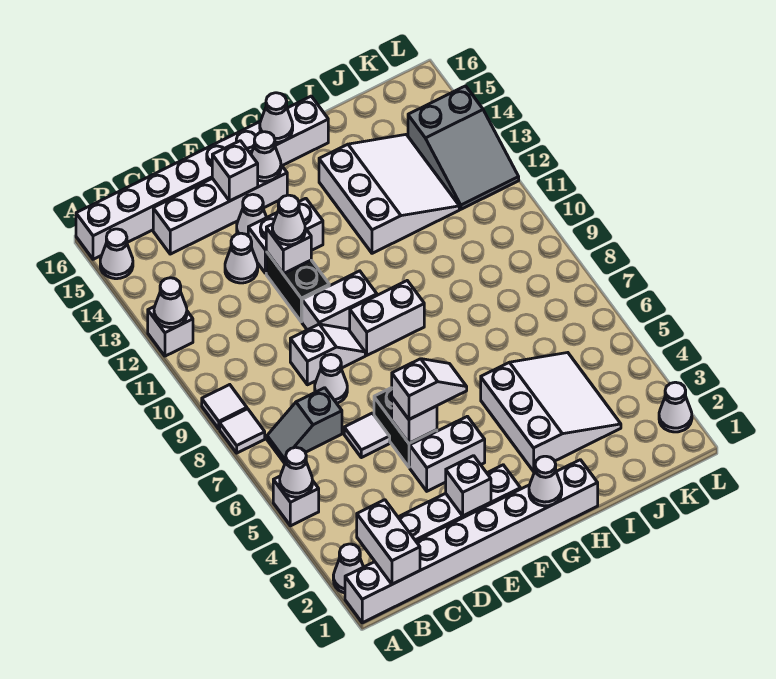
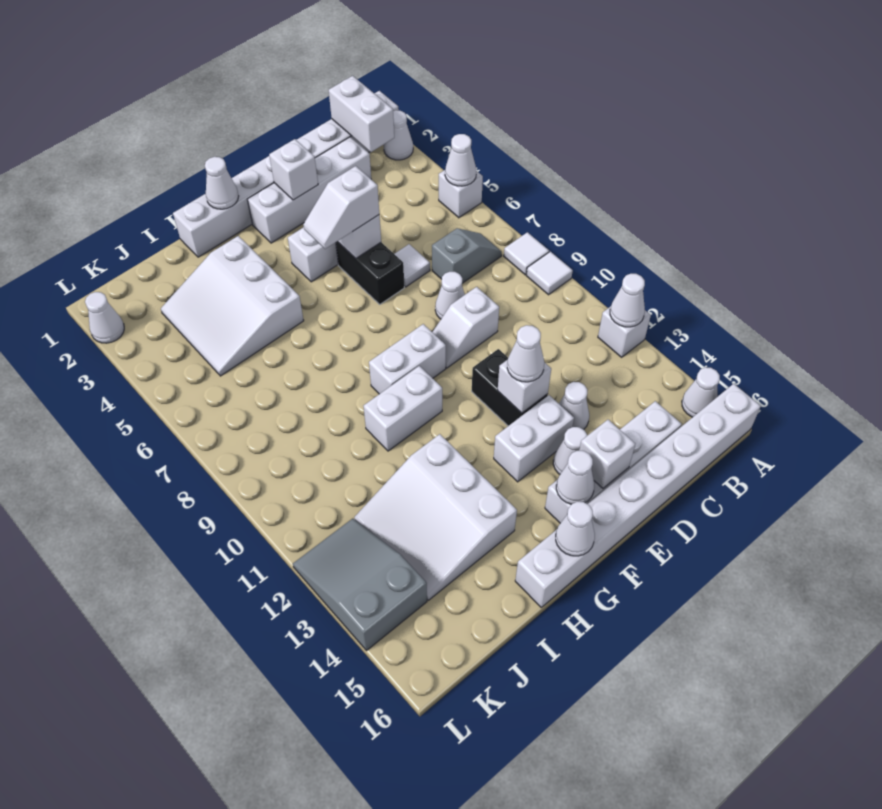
white 1x2 brick [302,271,377,331] -> white 1x2 brick moved to [364,366,442,451]

